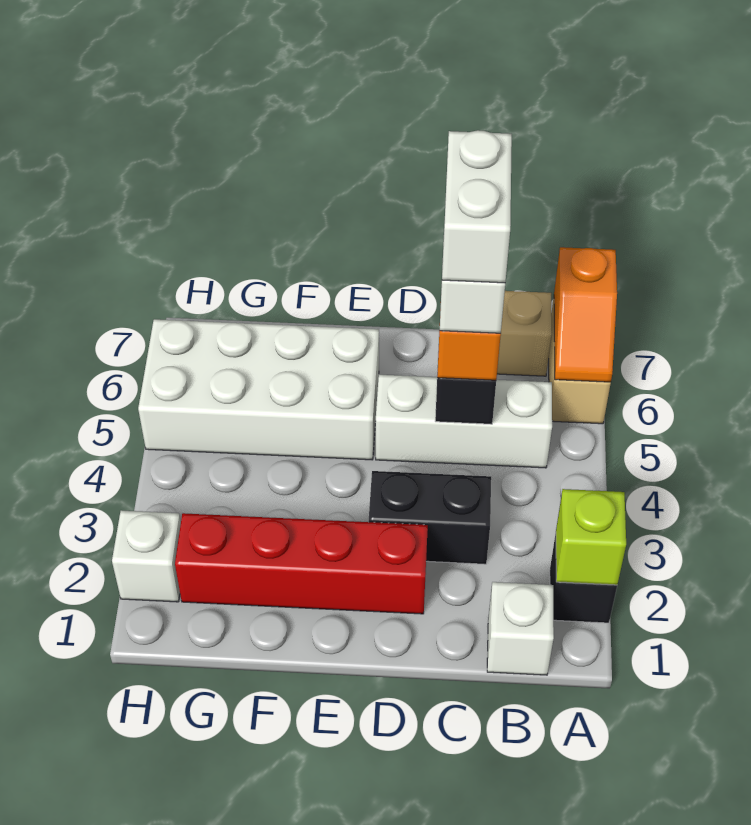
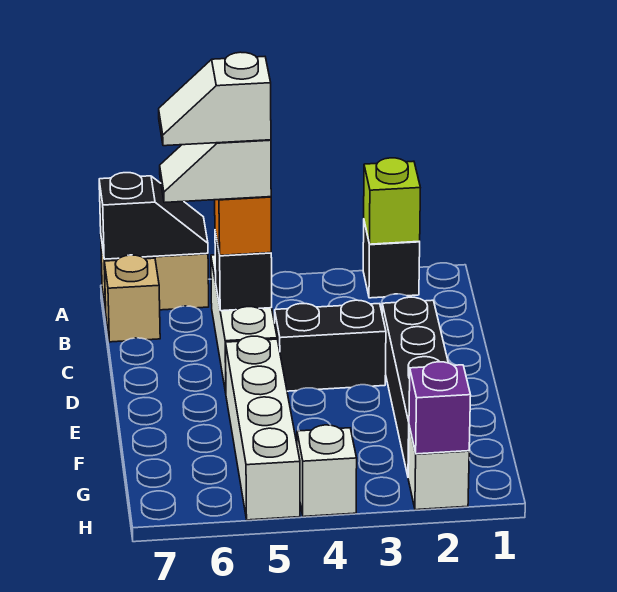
orange 1x2 slope [554,247,617,382] -> black 1x2 slope [99,173,208,259]
white 1x1 brick [487,582,554,675] -> white 1x1 brick moved to [297,425,357,517]
black 1x2 brick [369,471,491,564] -> black 1x2 brick turned to [275,300,386,391]
white 1x2 brick [442,130,512,283] -> white 1x2 slope [159,52,271,146]
red 1x4 brick [175,513,428,614] -> black 1x4 brick [382,297,448,475]
white 2x4 brick [138,319,379,460] -> white 1x4 brick [226,336,300,520]
none -> purple 1x1 brick [409,362,471,454]

